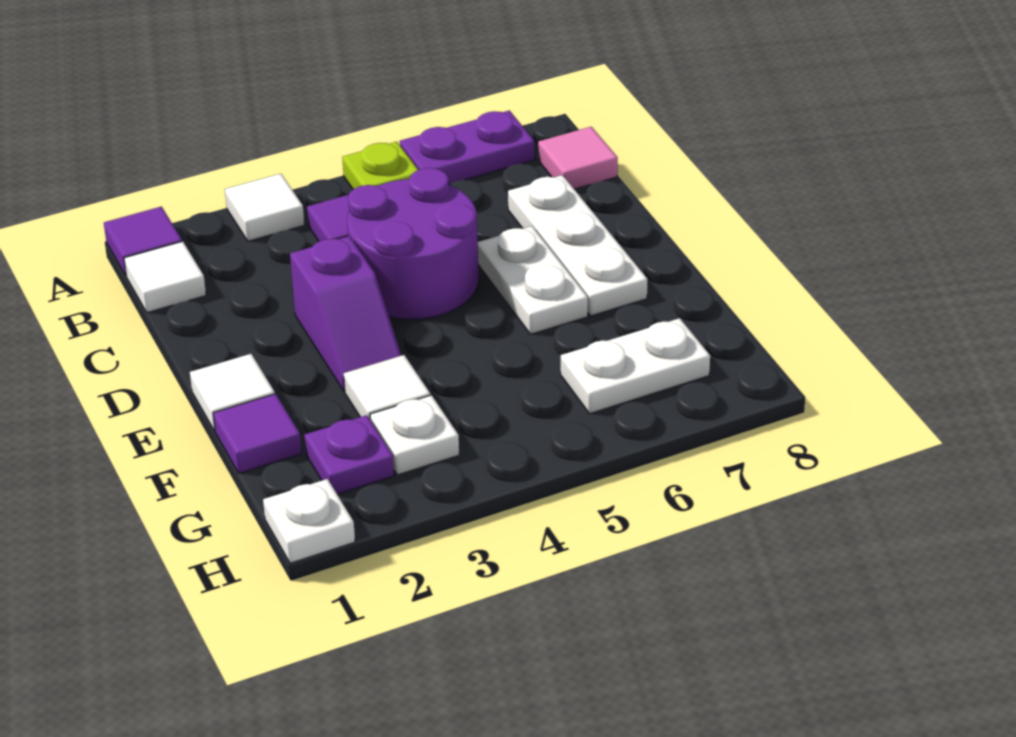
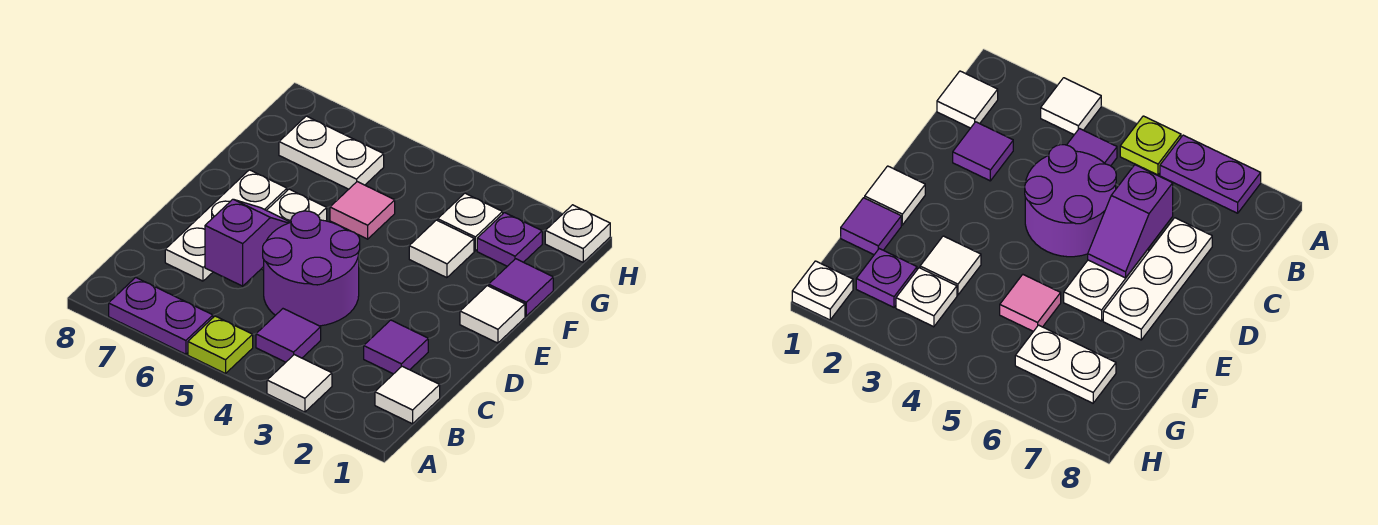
purple 1x1 tile [104,207,182,275] -> purple 1x1 tile moved to [364,320,428,374]
pink 1x1 tile [538,127,618,189] -> pink 1x1 tile moved to [330,182,395,239]
purple 1x2 slope [290,236,401,391] -> purple 1x2 slope moved to [205,199,290,286]

